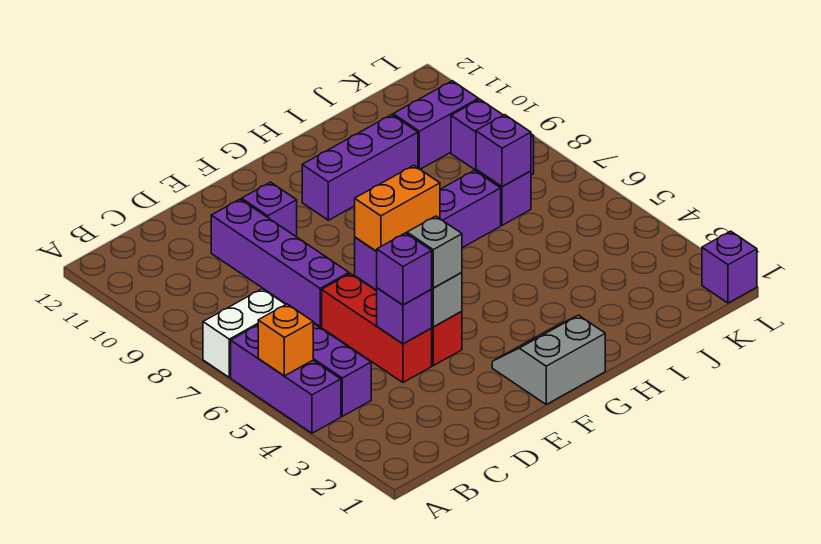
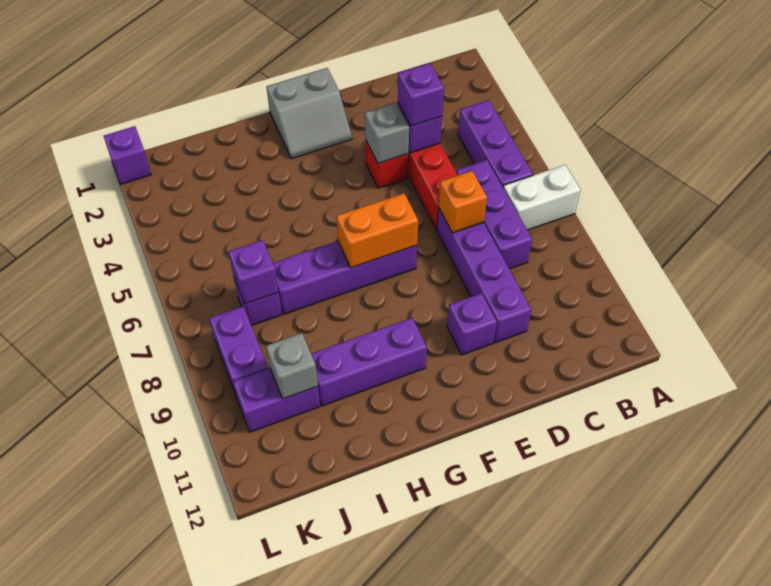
purple 1x3 brick [231,325,341,433] -> purple 1x3 brick moved to [456,160,532,269]
orange 1x1 brick [258,304,313,376] -> orange 1x1 brick moved to [439,171,487,233]
grey 1x1 brick [407,216,462,288] -> grey 1x1 brick moved to [266,333,318,399]

